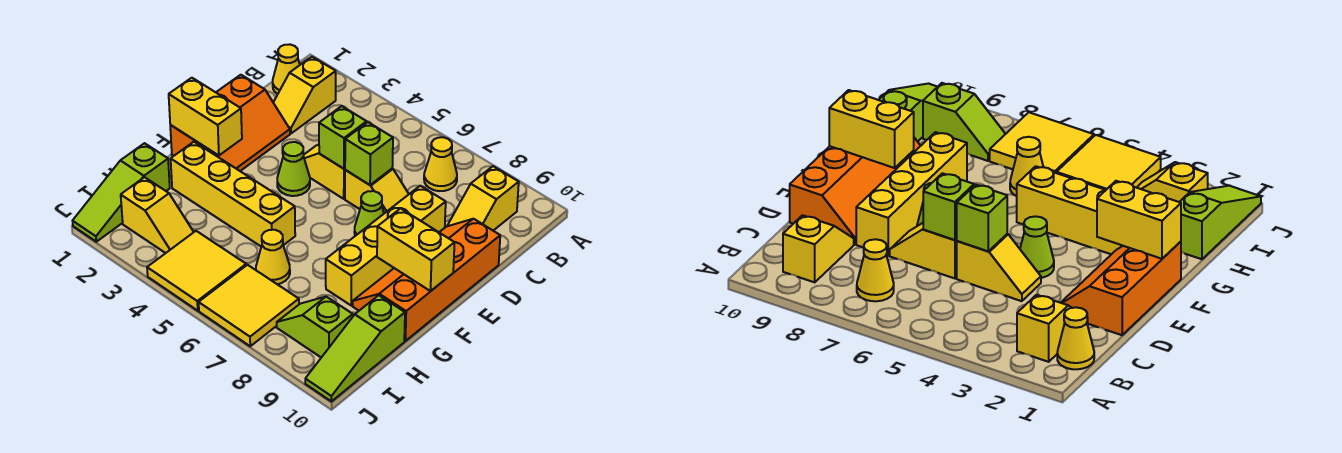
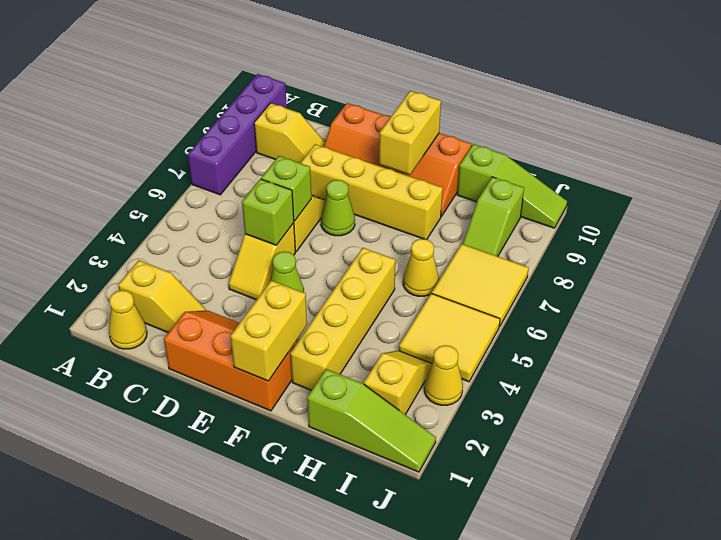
none -> purple 1x4 brick [188,74,287,195]
yellow 1x1 cone [424,137,457,191] -> yellow 1x1 cone moved to [424,345,463,405]

